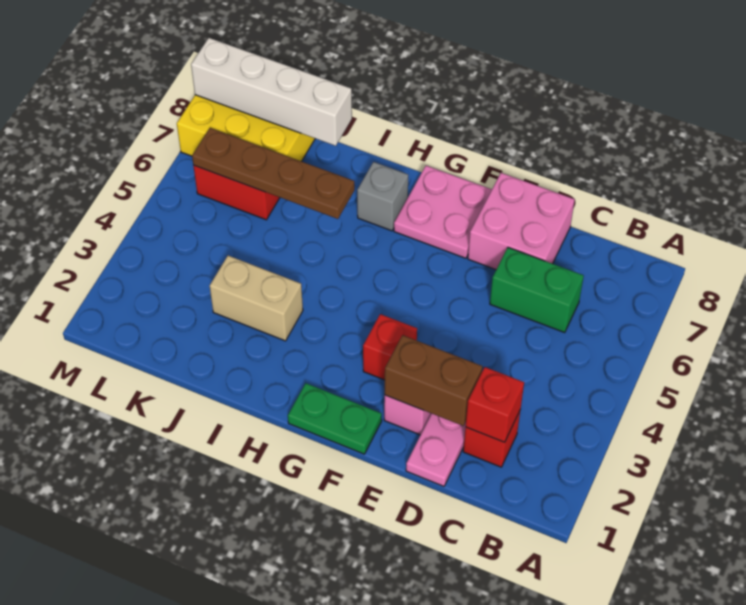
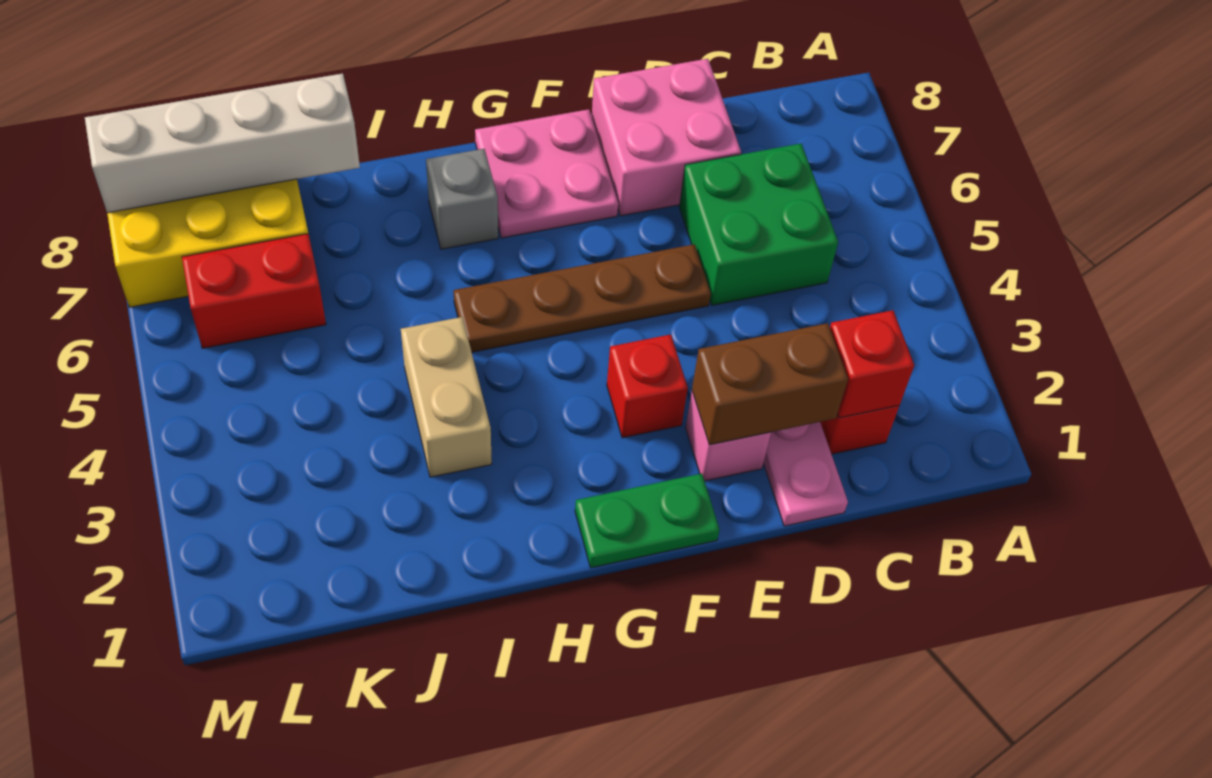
green 1x2 brick [490,247,584,333] -> green 2x2 brick [679,144,838,305]
tan 1x2 brick [210,256,303,341] -> tan 1x2 brick turned to [401,317,492,477]
brown 1x4 plate [192,128,355,219] -> brown 1x4 plate moved to [454,244,711,352]

